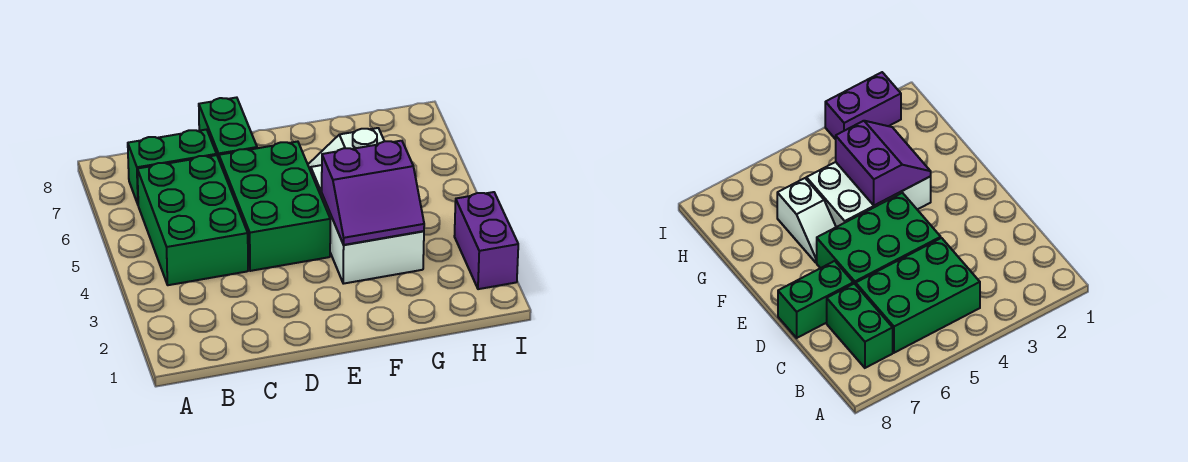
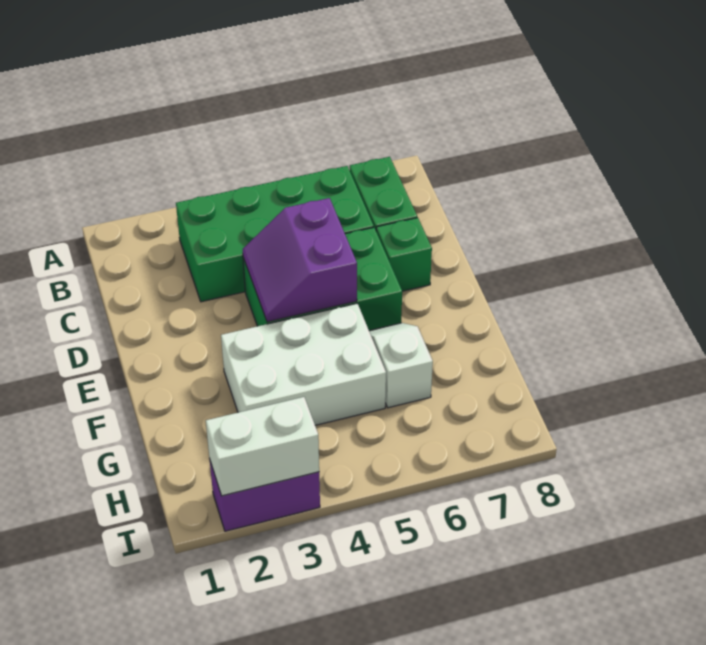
green 2x3 brick [137,155,248,285] -> green 2x4 brick [176,166,374,302]
green 1x2 brick [199,97,257,159] -> green 1x1 brick [376,218,432,291]
purple 2x2 slope [322,141,424,245] -> purple 2x2 slope moved to [243,198,357,322]
none -> white 1x2 brick [206,397,319,496]

